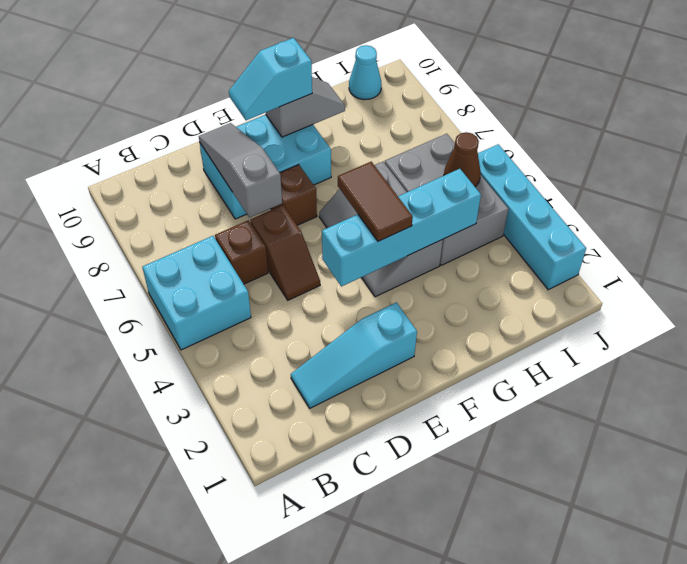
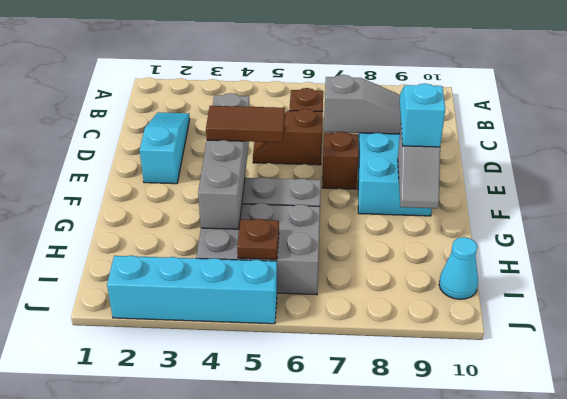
cyan 2x2 brick [142,236,251,350] -> none
cyan 1x4 brick [322,169,481,286] -> grey 1x4 brick [198,93,250,229]
brown 1x1 cone [444,132,481,187] -> brown 1x1 plate [237,219,279,259]

